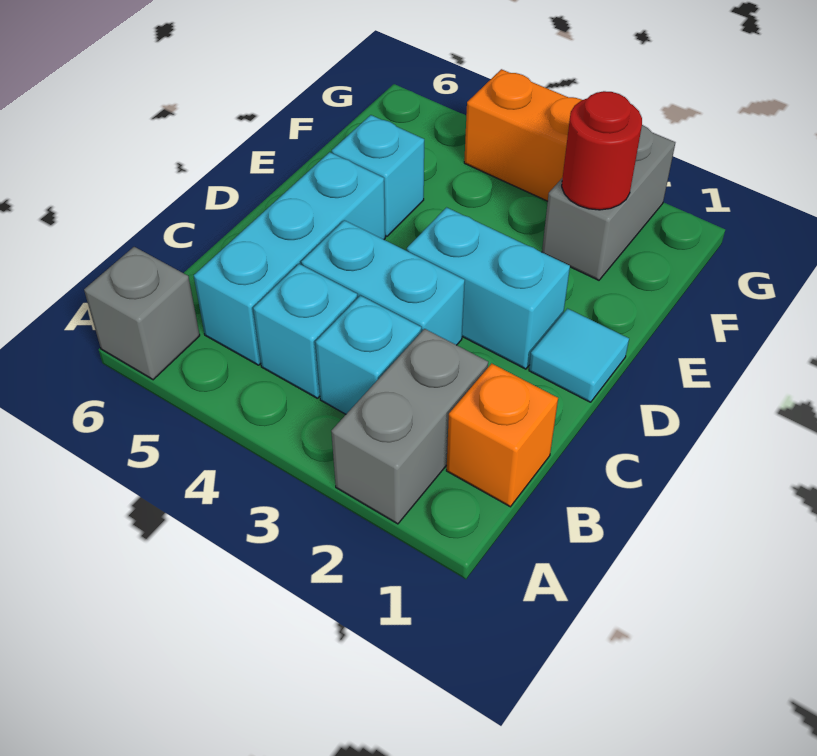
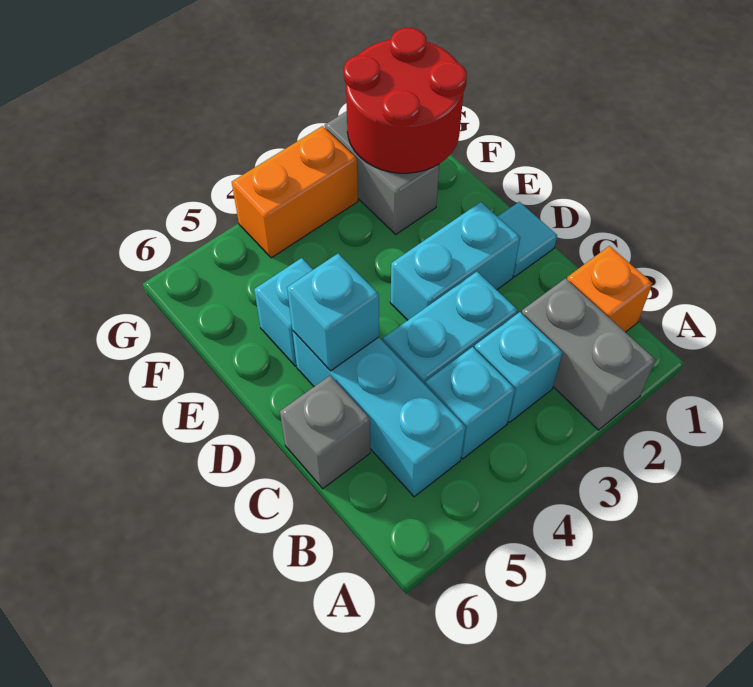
grey 1x1 brick [84,247,200,380] -> grey 1x1 brick moved to [280,376,370,489]
none -> cyan 1x1 brick [287,254,379,371]
red 1x1 round brick [562,91,642,210] -> red 2x2 round brick [344,28,467,173]

